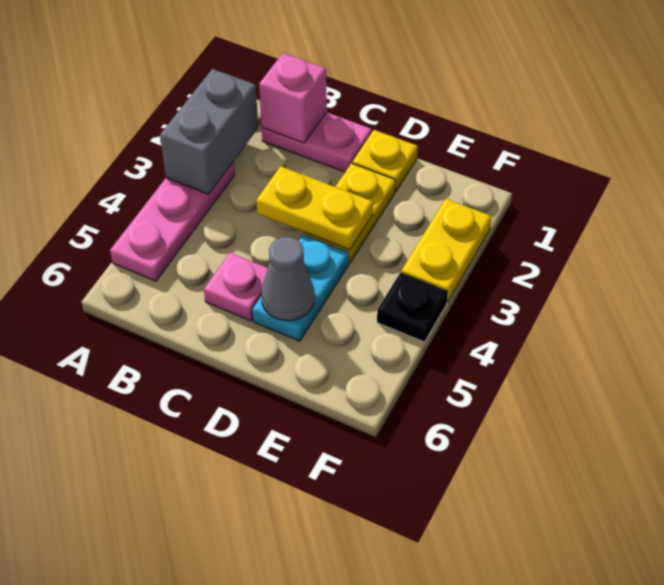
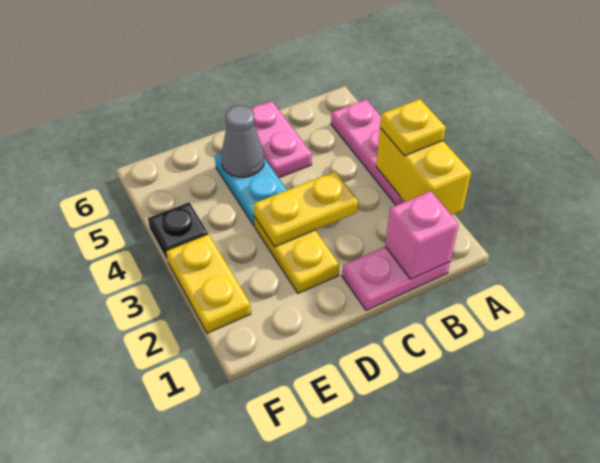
grey 1x2 brick [160,69,258,194] -> yellow 1x2 brick [376,128,471,215]
pink 1x1 plate [204,253,268,321] -> pink 1x2 plate [251,101,312,178]
yellow 1x1 plate [352,130,418,191] -> yellow 1x1 plate moved to [380,99,446,156]

